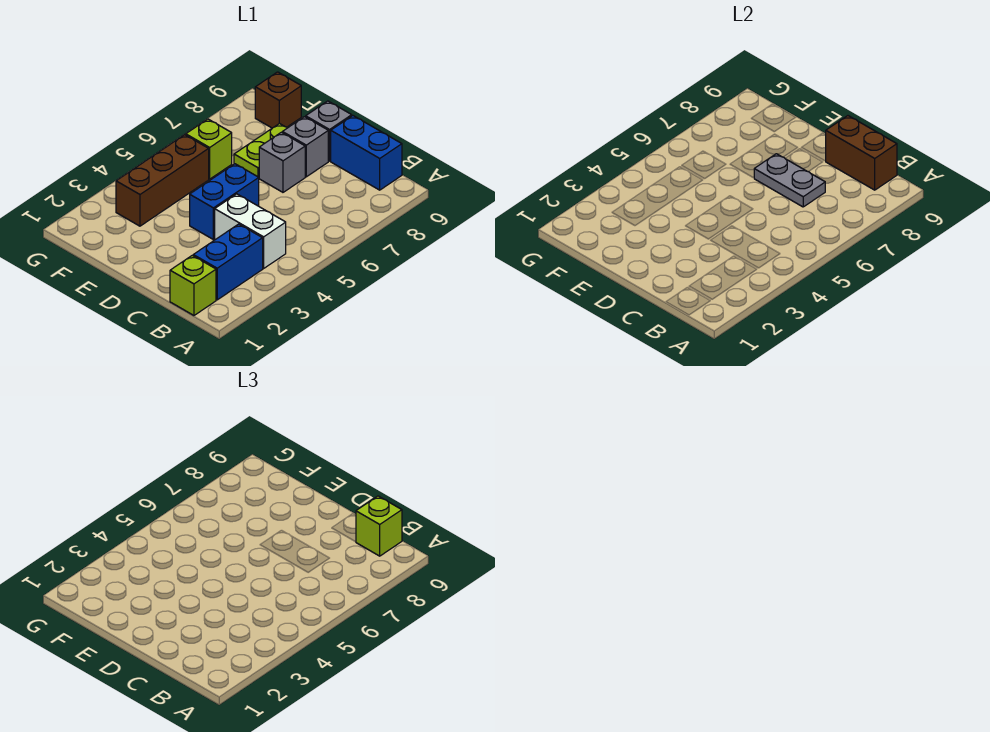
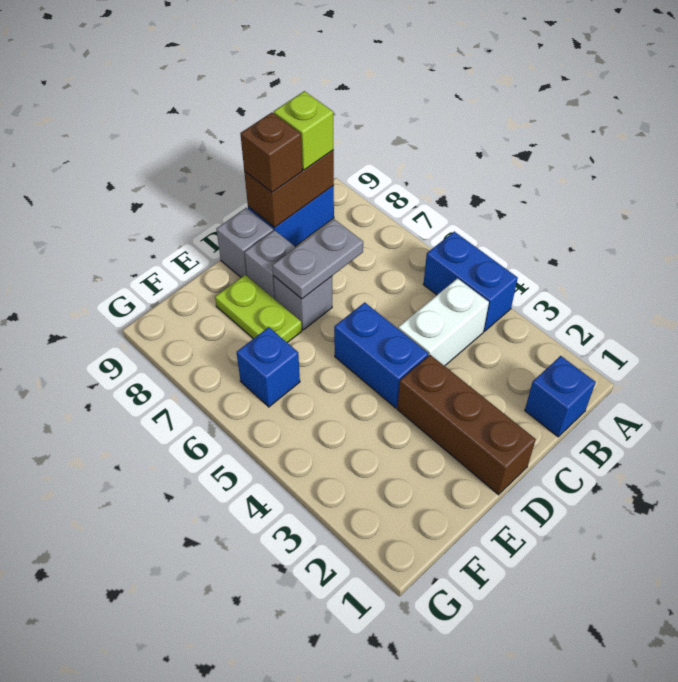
lime 1x1 brick [170,255,216,315] -> blue 1x1 brick [525,356,596,437]
blue 1x2 brick [193,224,263,300] -> blue 1x2 brick moved to [423,232,518,331]
brown 1x3 brick [116,135,209,226] -> brown 1x3 brick moved to [397,355,536,495]
lime 1x1 brick [186,119,232,179] -> blue 1x1 brick [237,327,300,407]
brown 1x1 brick [255,72,301,128] -> brown 1x1 brick moved to [240,112,302,192]

